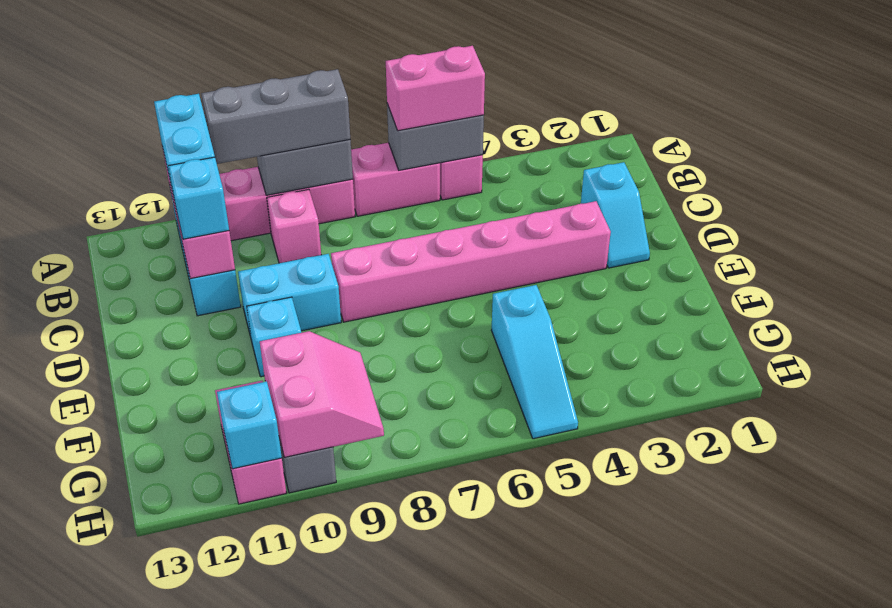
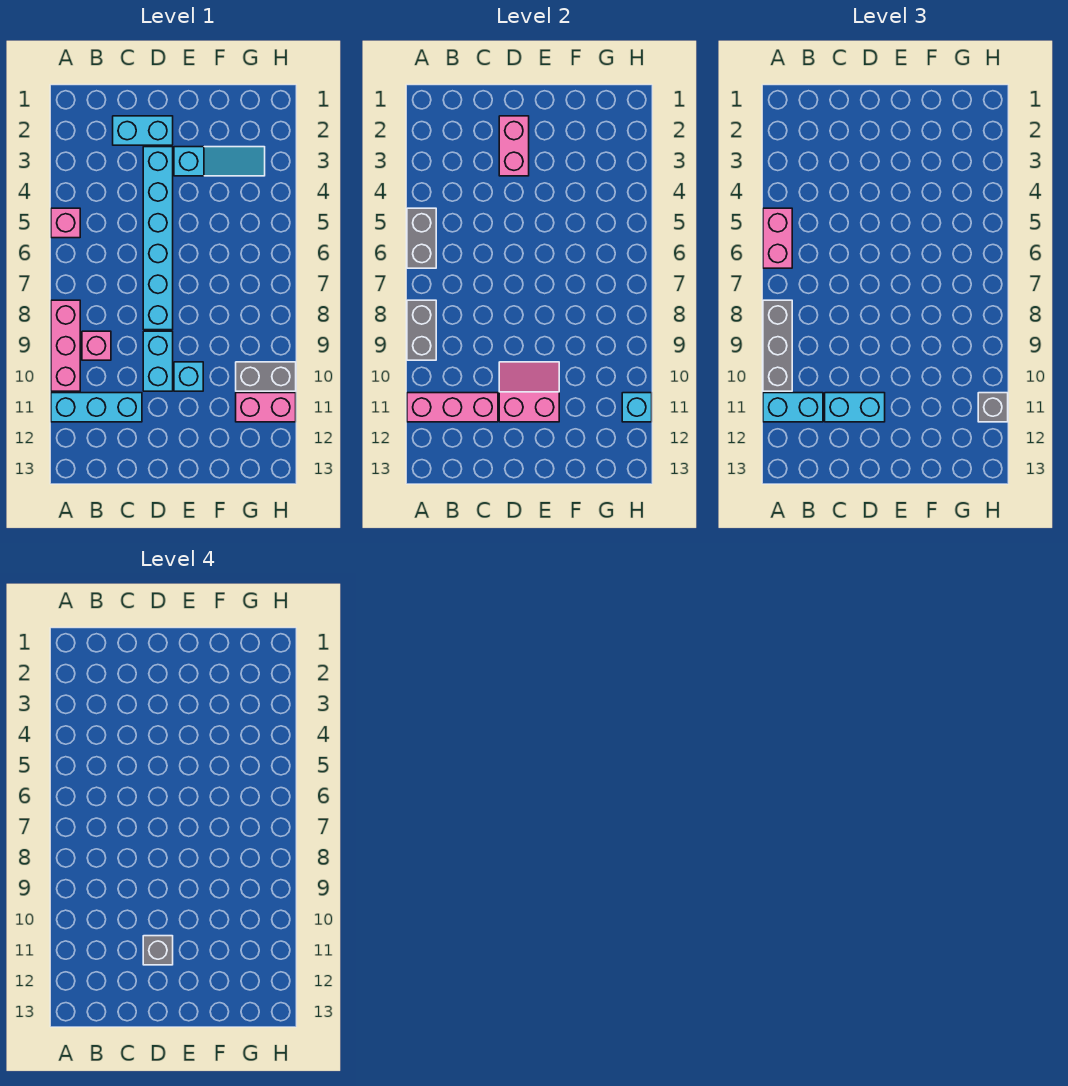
pink 1x2 brick [351,143,440,216] -> pink 1x2 brick moved to [499,116,529,176]
cyan 1x2 slope [581,162,650,268] -> cyan 1x2 brick [113,116,173,145]
cyan 1x1 brick [168,157,229,239] -> cyan 1x2 brick [825,393,885,422]
pink 1x6 brick [331,201,611,322] -> cyan 1x6 brick [143,147,173,330]
none -> grey 1x1 brick [143,936,173,965]
cyan 1x3 slope [491,285,578,439] -> cyan 1x3 slope moved to [174,147,265,176]
pink 2x2 slope [260,331,384,457] -> pink 2x2 slope moved to [499,362,559,422]
none -> grey 1x1 brick [978,393,1008,422]

